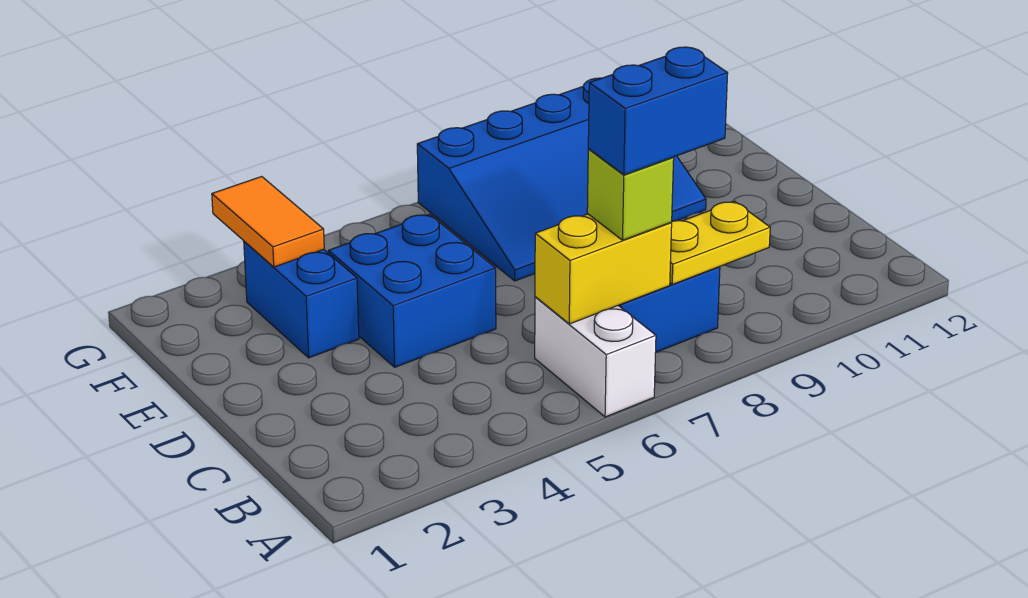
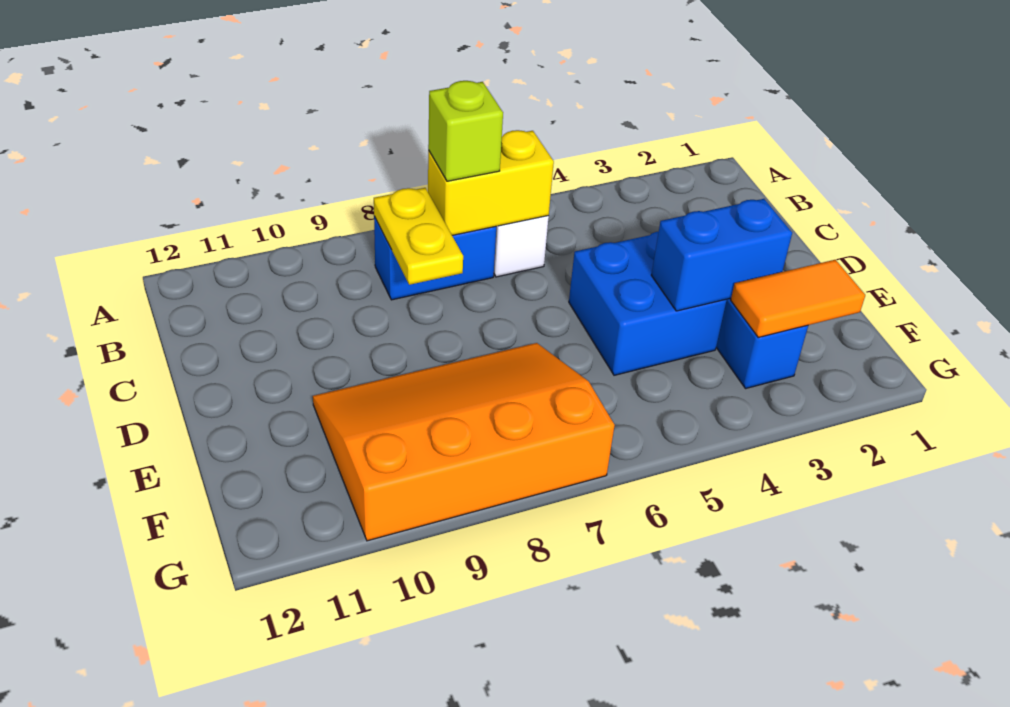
blue 1x2 brick [588,47,728,175] -> blue 1x2 brick moved to [651,199,792,311]
yellow 1x2 plate [670,201,770,284] -> yellow 1x2 plate turned to [374,188,463,285]
blue 3x4 slope [417,78,706,281] -> orange 3x4 slope [313,343,615,541]
orange 1x2 tile [212,177,324,267] -> orange 1x2 tile turned to [731,260,865,337]

